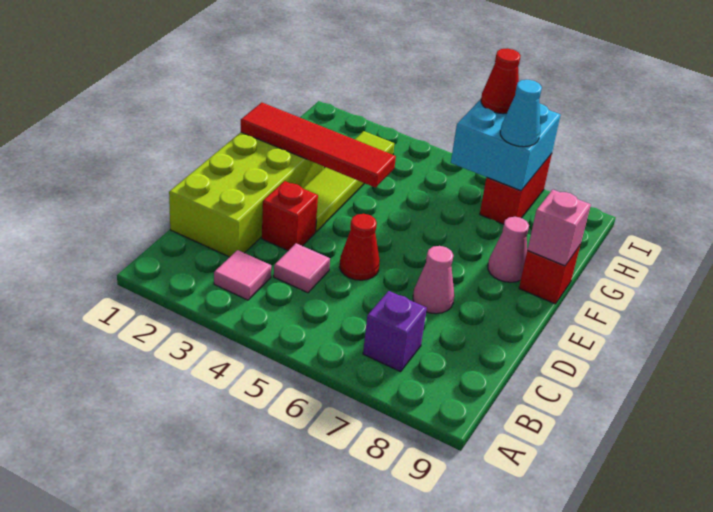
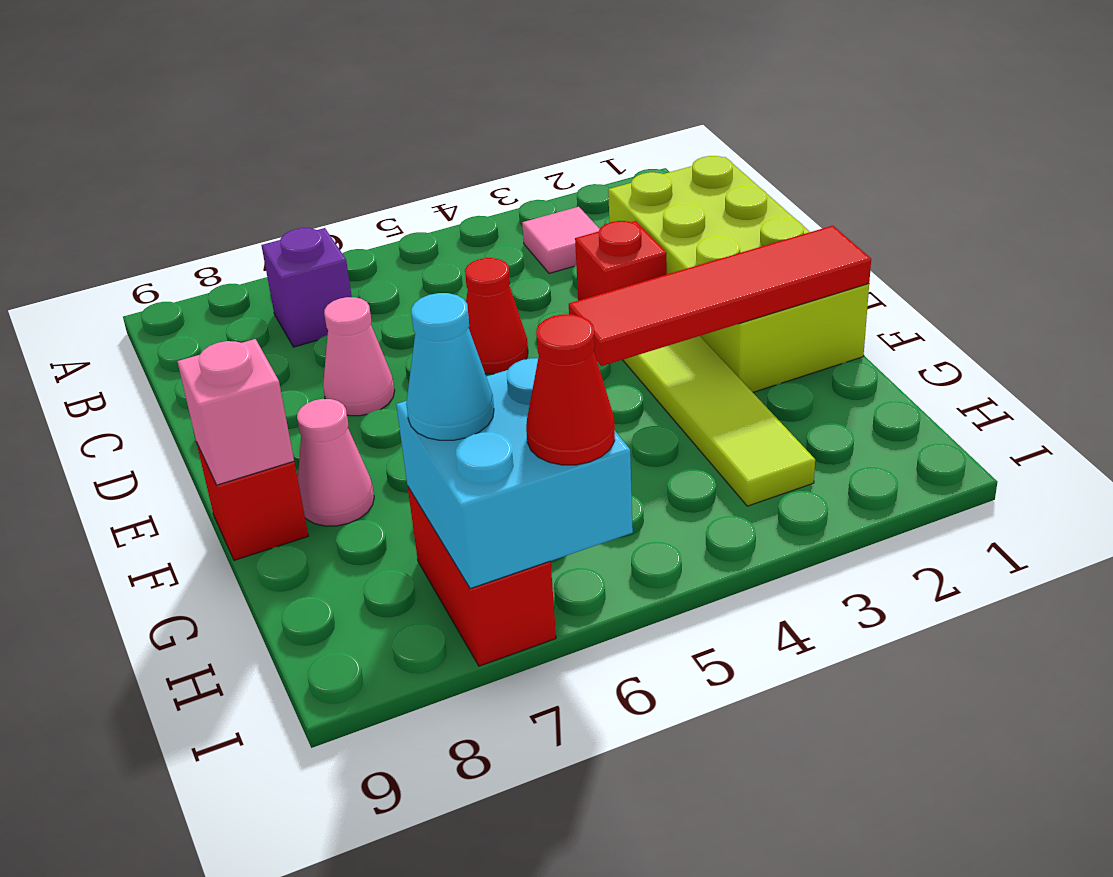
pink 1x1 tile [274,243,330,293] -> none

